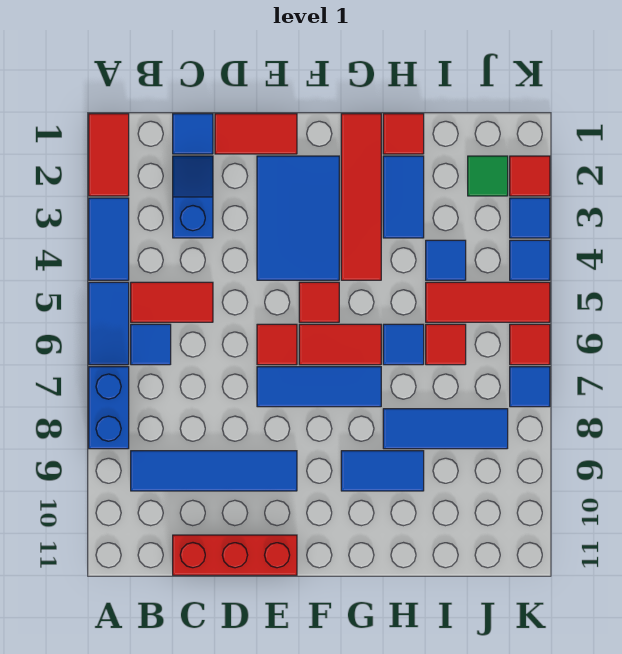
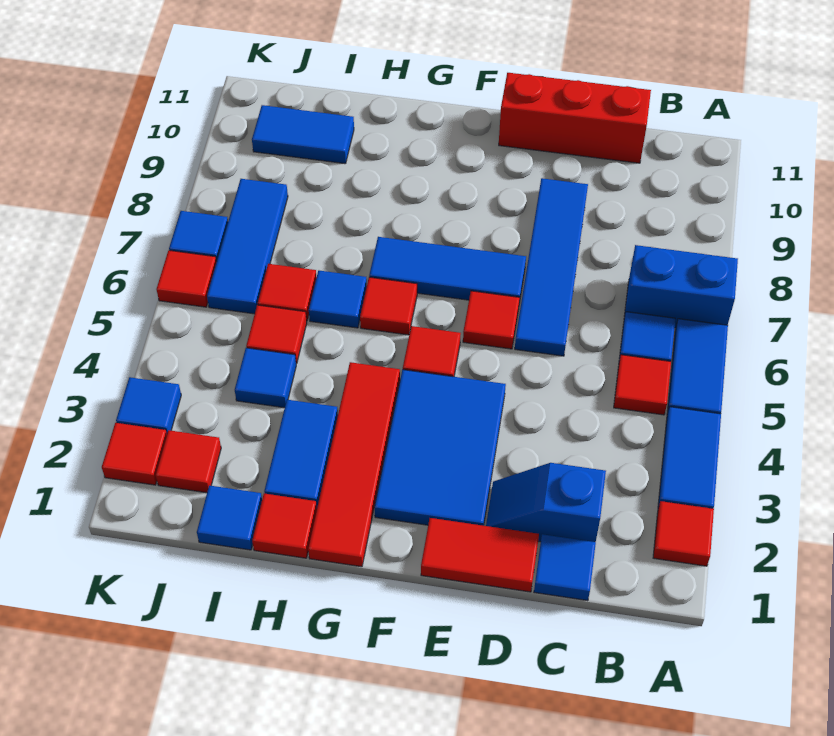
red 1x2 tile [89,114,129,196] -> red 1x1 tile [653,501,714,566]
blue 1x2 brick [89,367,129,449] -> blue 1x2 brick turned to [624,245,738,328]
red 1x2 tile [131,282,213,322] -> red 1x1 tile [614,355,671,415]
blue 1x4 tile [131,451,297,491] -> blue 1x4 tile turned to [515,178,588,356]
blue 1x2 slope [173,156,213,238] -> blue 1x2 slope turned to [486,463,606,542]
red 1x2 tile [299,324,381,365] -> red 1x1 tile [360,277,417,335]
blue 1x2 tile [341,451,424,491] -> blue 1x2 tile moved to [252,105,354,164]
blue 1x3 tile [383,409,508,449] -> blue 1x3 tile turned to [207,179,288,314]
red 1x3 tile [426,282,550,322] -> red 1x1 tile [246,305,307,364]
green 1x1 tile [468,156,508,196] -> red 1x1 tile [156,430,221,493]
blue 1x1 tile [510,240,550,280] -> blue 1x1 tile moved to [197,485,262,550]

